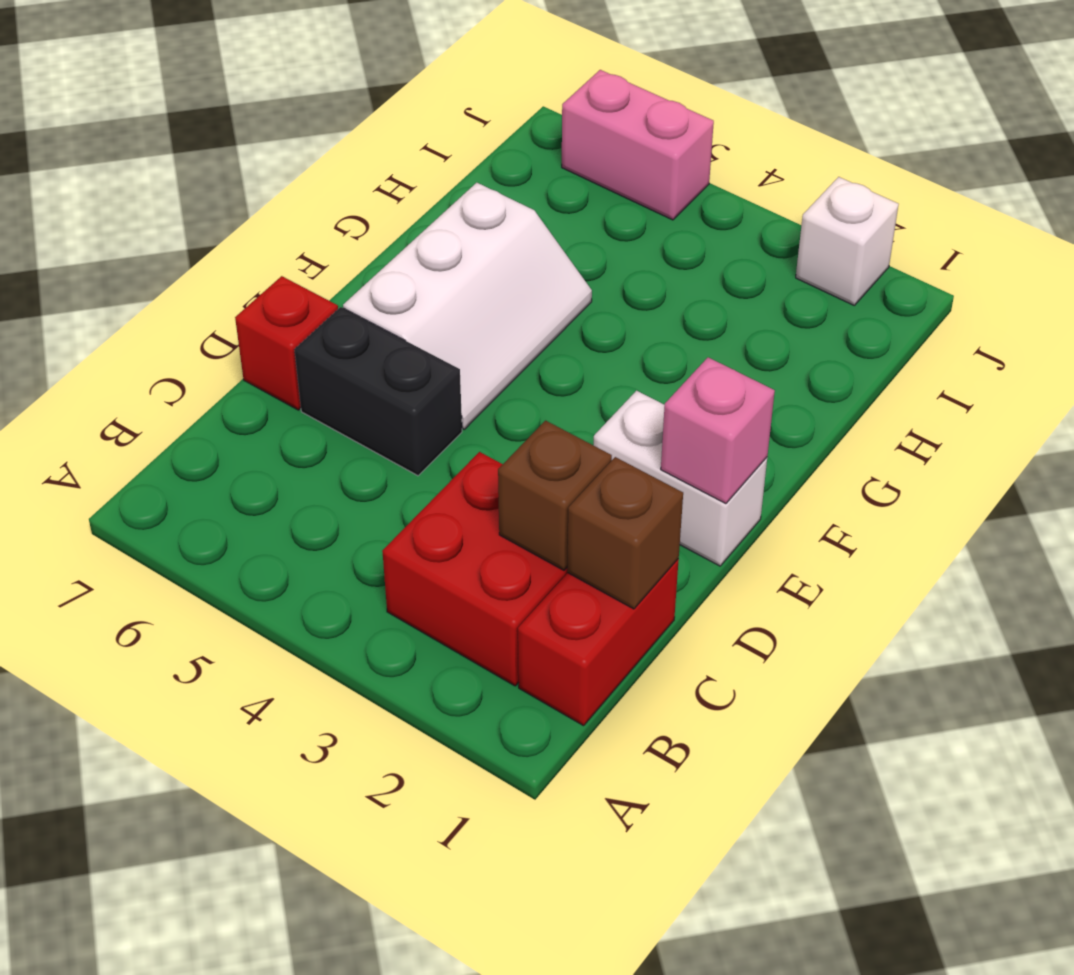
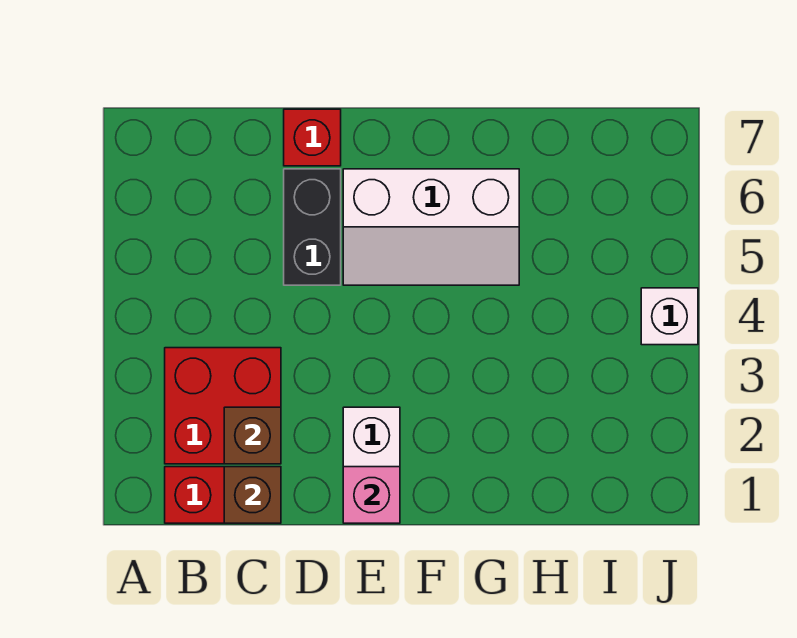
white 1x1 brick [796,177,899,305] -> white 1x1 brick moved to [641,288,698,345]
pink 1x2 brick [562,70,714,220] -> none

